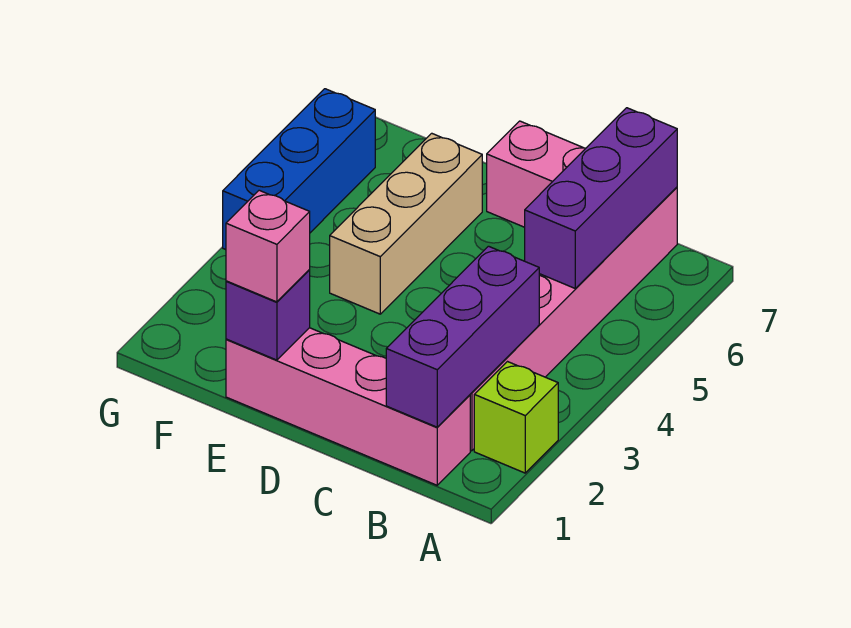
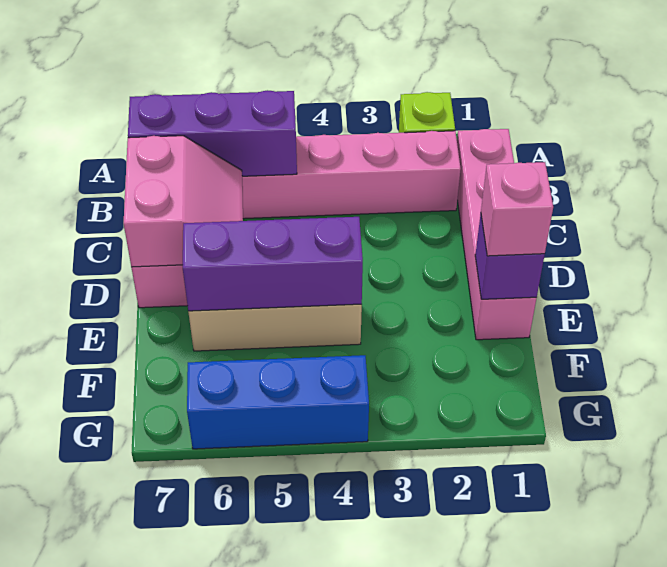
purple 1x3 brick [386,246,539,427] -> purple 1x3 brick moved to [183,217,363,311]
none -> pink 2x2 slope [124,136,243,267]

